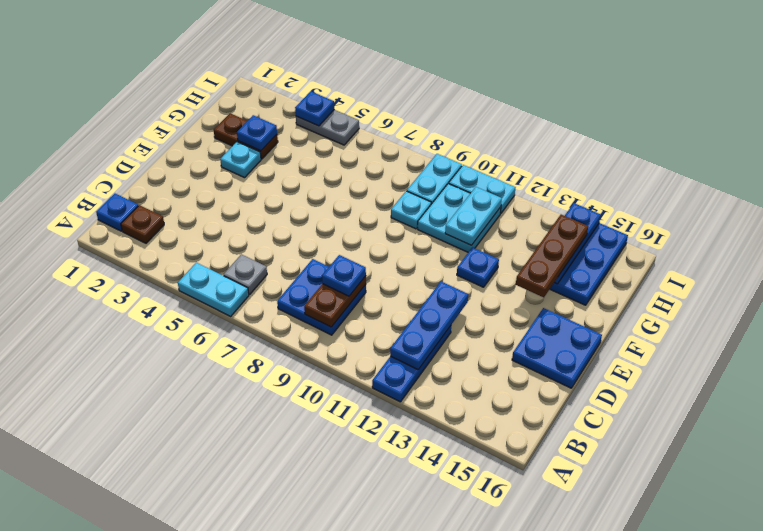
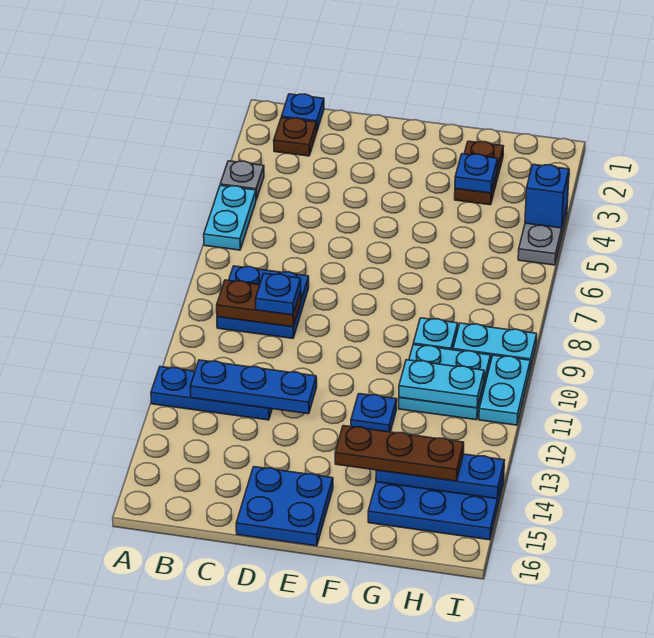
grey 1x1 plate [224,254,267,295] -> grey 1x1 plate moved to [220,161,264,200]
cyan 1x1 plate [220,142,261,178] -> none
blue 1x1 plate [295,91,334,126] -> blue 1x1 brick [525,165,569,228]

